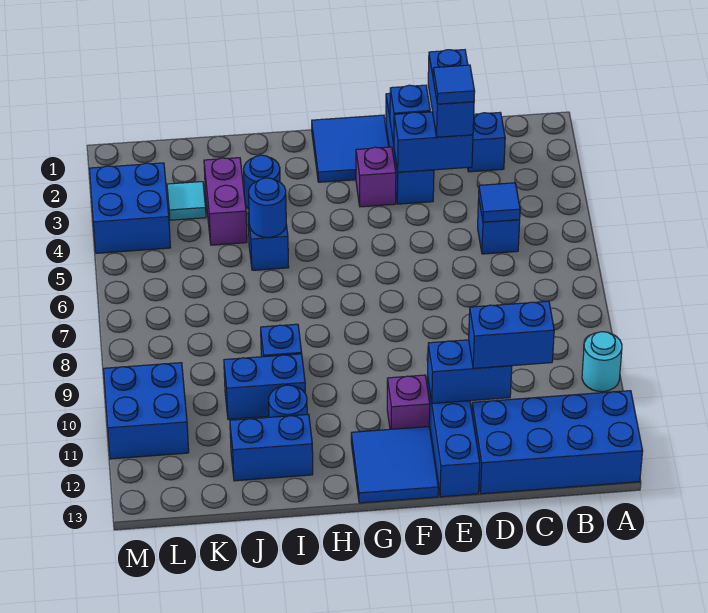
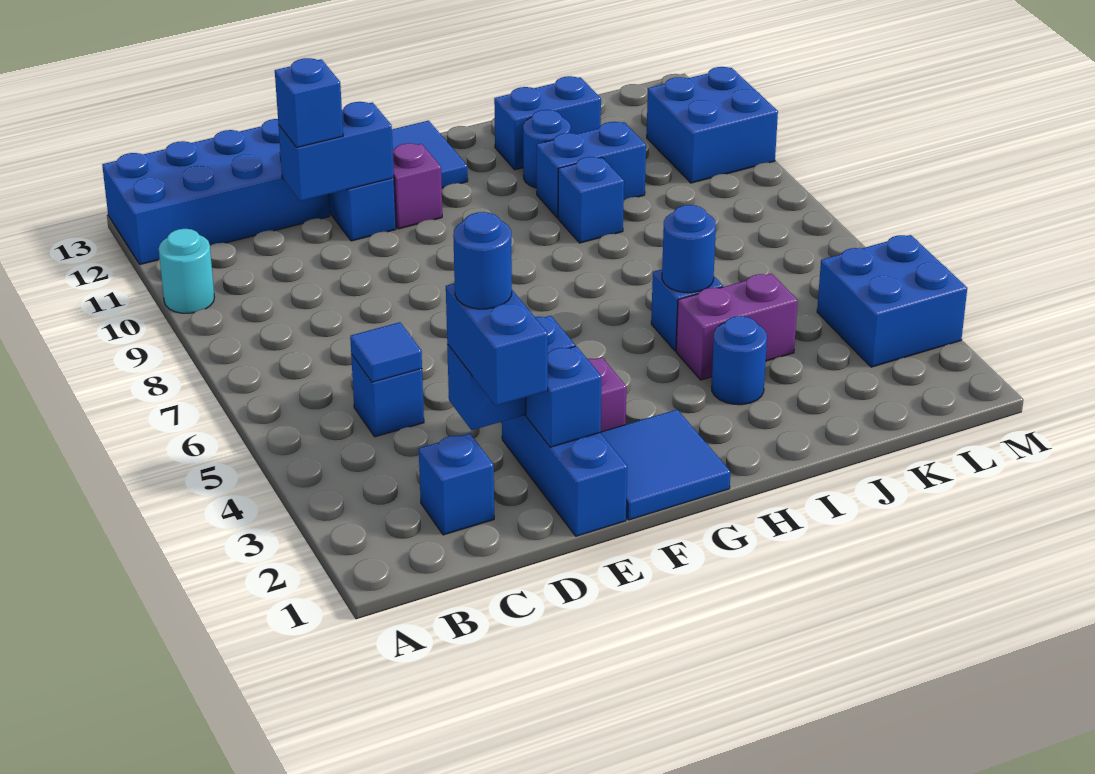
blue 1x2 brick [469,301,554,368] -> blue 1x1 brick [275,58,343,148]
blue 1x1 tile [433,65,475,104] -> blue 1x1 round brick [453,212,512,309]
purple 1x2 brick [204,158,247,245] -> purple 1x2 brick turned to [676,274,798,380]
cyan 1x1 tile [167,182,206,220] -> none

